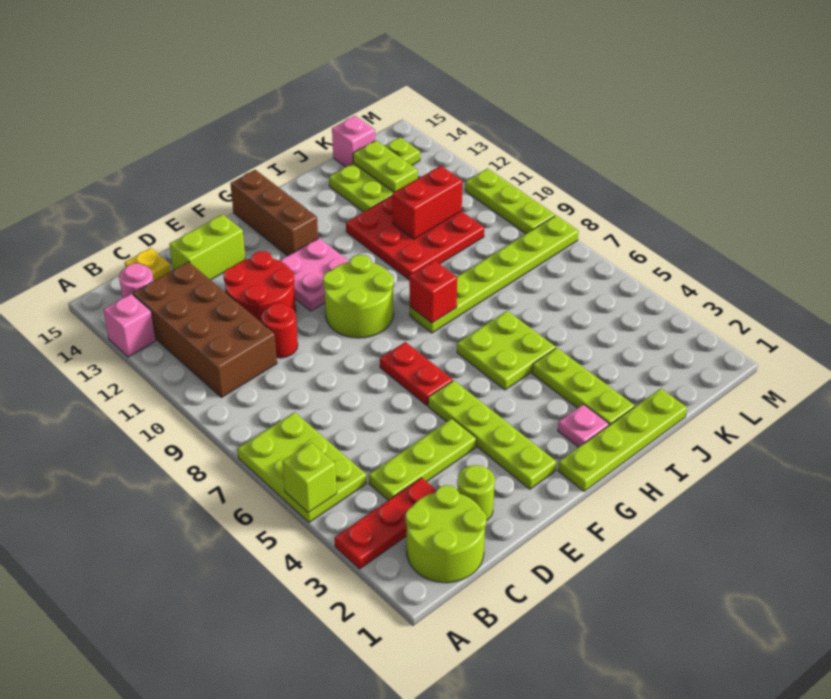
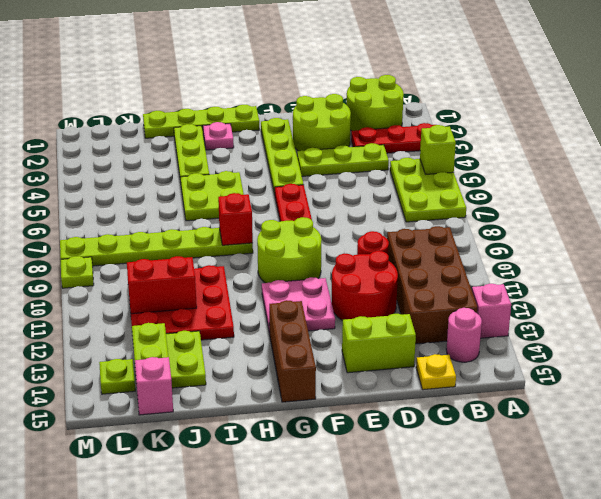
lime 1x1 round brick [457,465,495,521] -> lime 2x2 round brick [293,94,351,151]
lime 1x3 plate [465,168,555,234] -> lime 1x1 plate [61,256,94,288]

